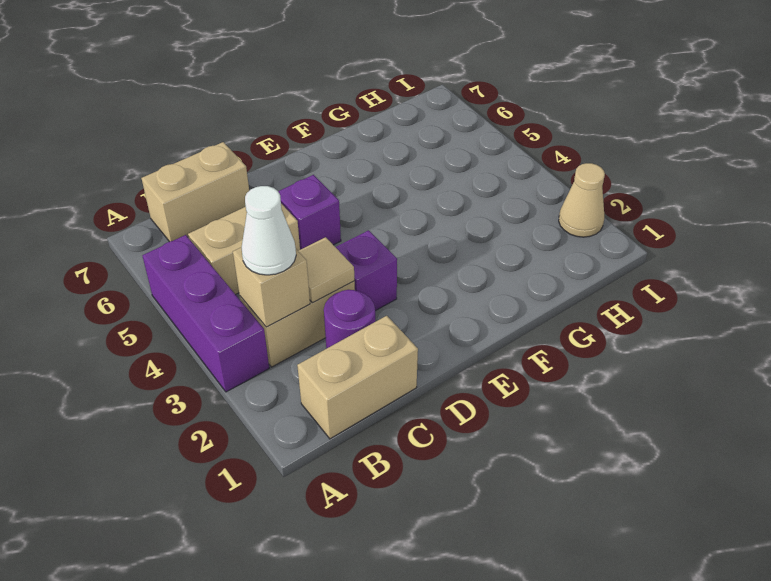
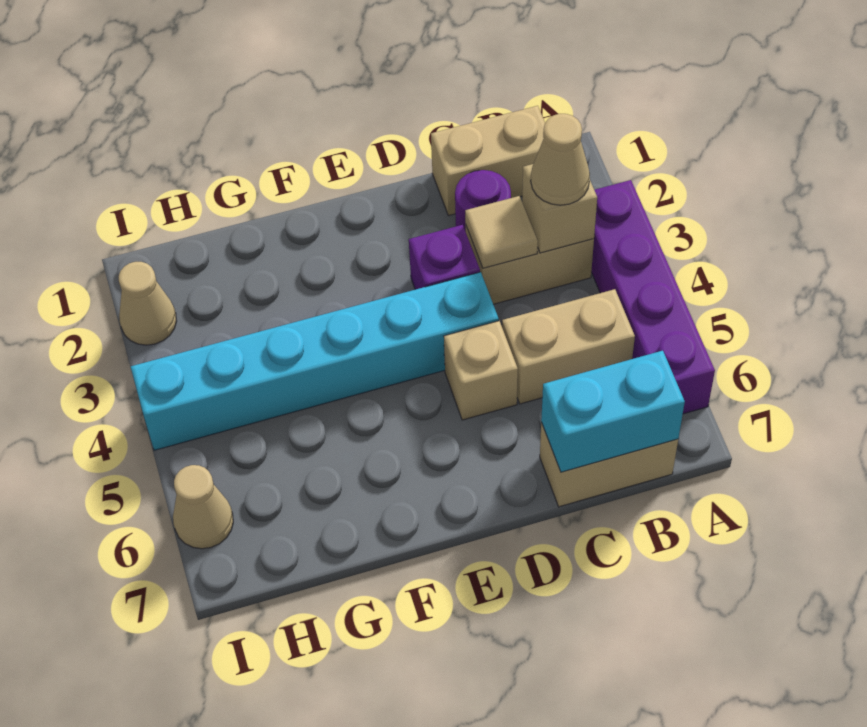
purple 1x3 brick [142,235,269,392] -> purple 1x4 brick [591,180,715,414]
white 1x1 cone [242,186,296,275] -> tan 1x1 cone [531,114,590,205]
none -> cyan 1x2 brick [541,351,685,472]
none -> cyan 1x6 brick [131,272,499,450]
purple 1x1 brick [278,175,341,250] -> tan 1x1 brick [444,321,518,420]
none -> tan 1x1 cone [173,465,233,549]

